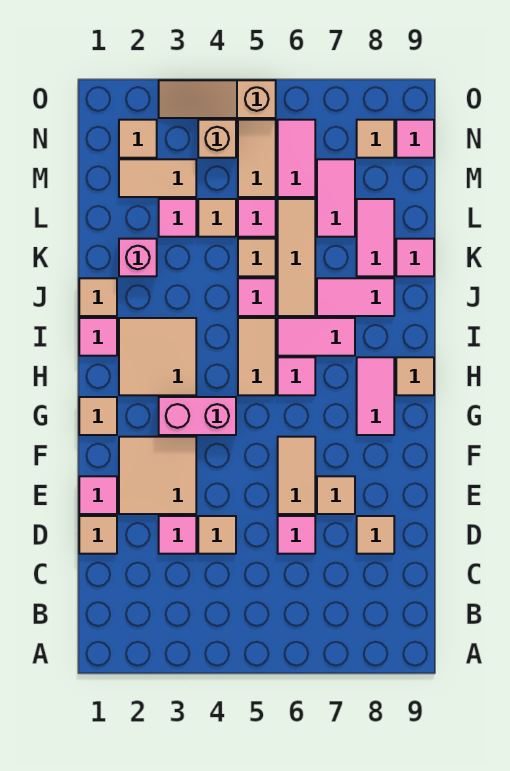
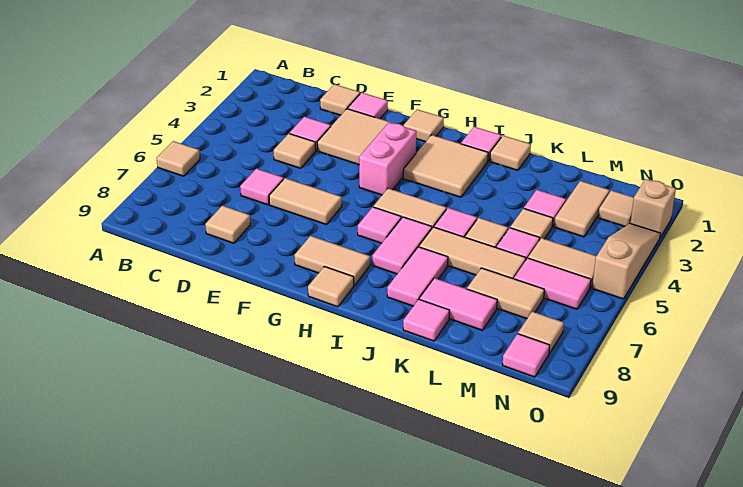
tan 1x1 tile [317,476,355,514] -> tan 1x1 tile moved to [157,141,200,176]
pink 1x2 tile [357,357,394,435] -> tan 1x2 tile [294,236,370,286]
pink 1x1 brick [119,239,157,276] -> none
pink 1x2 tile [317,159,355,237] -> tan 1x2 tile [467,268,544,319]
tan 1x1 brick [198,120,236,158] -> tan 1x1 brick moved to [630,179,676,237]

